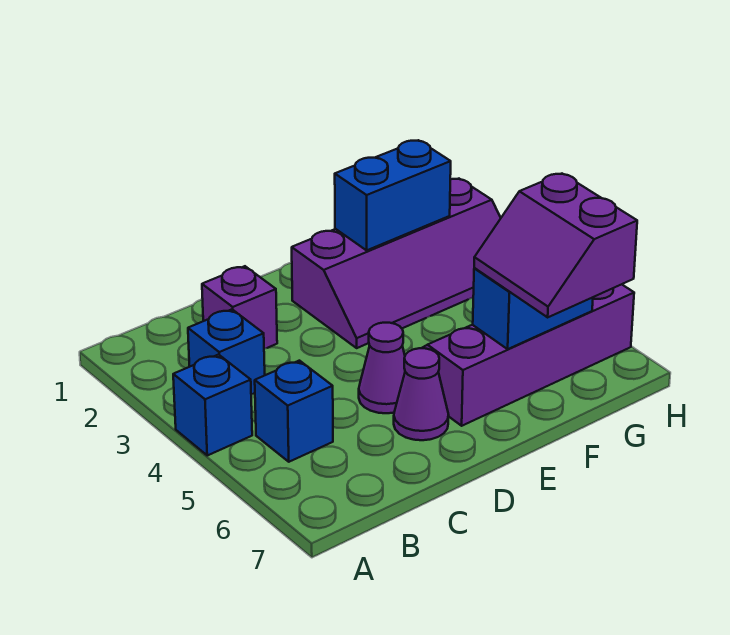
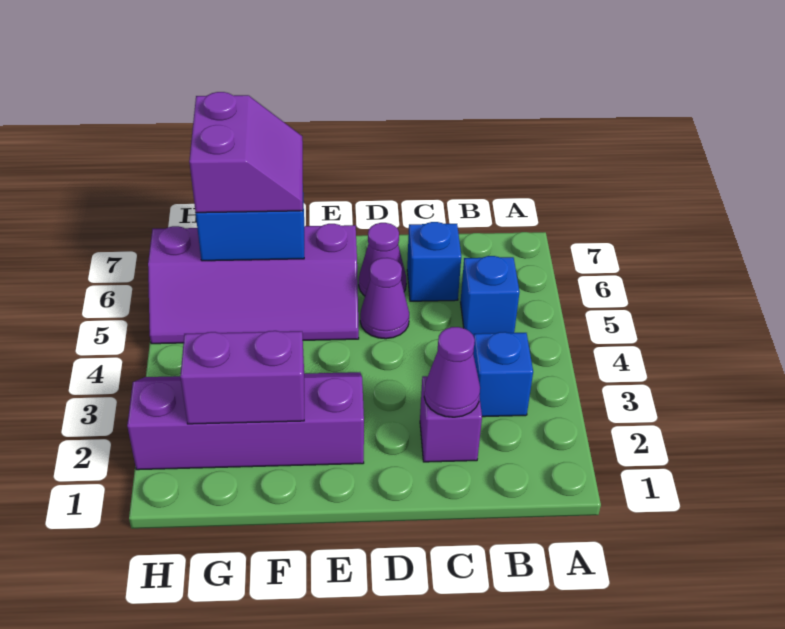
blue 1x1 brick [173,355,252,455] -> blue 1x1 brick moved to [407,222,461,301]
none -> purple 1x1 cone [424,327,480,417]
blue 1x2 brick [335,140,451,250] -> purple 1x2 brick [180,331,304,424]

